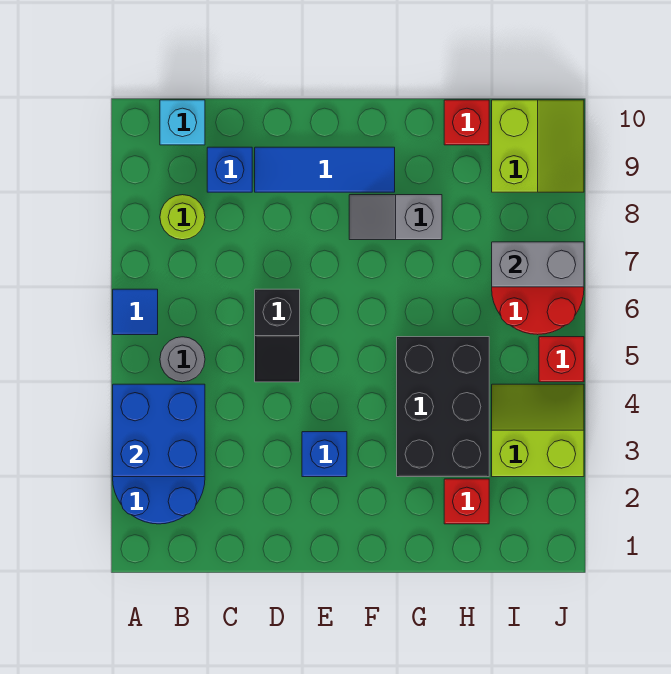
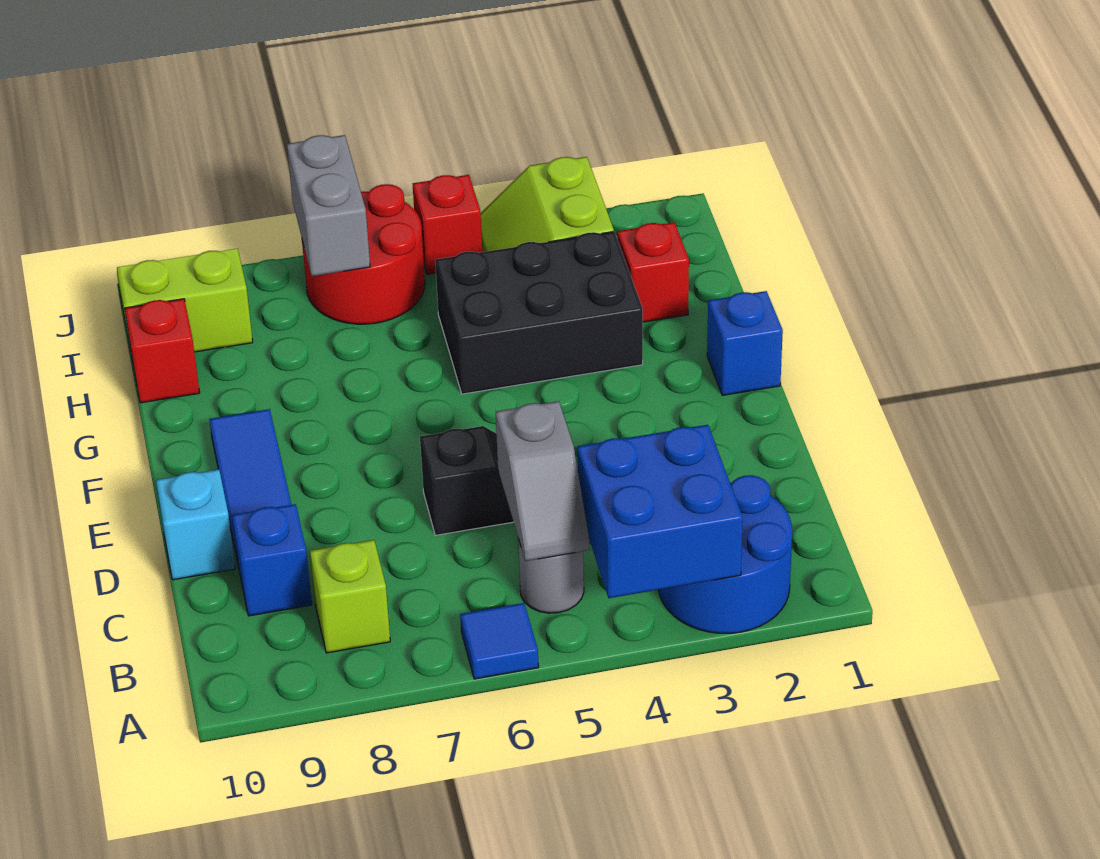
lime 1x1 round brick [160,195,205,240] -> lime 1x1 brick [310,540,390,653]
cyan 1x1 brick [160,100,205,145] -> cyan 1x1 brick moved to [156,469,235,580]
blue 1x1 brick [302,432,347,477] -> blue 1x1 brick moved to [707,291,783,395]
grey 1x2 slope [349,195,442,240] -> grey 1x2 slope moved to [496,401,590,561]

